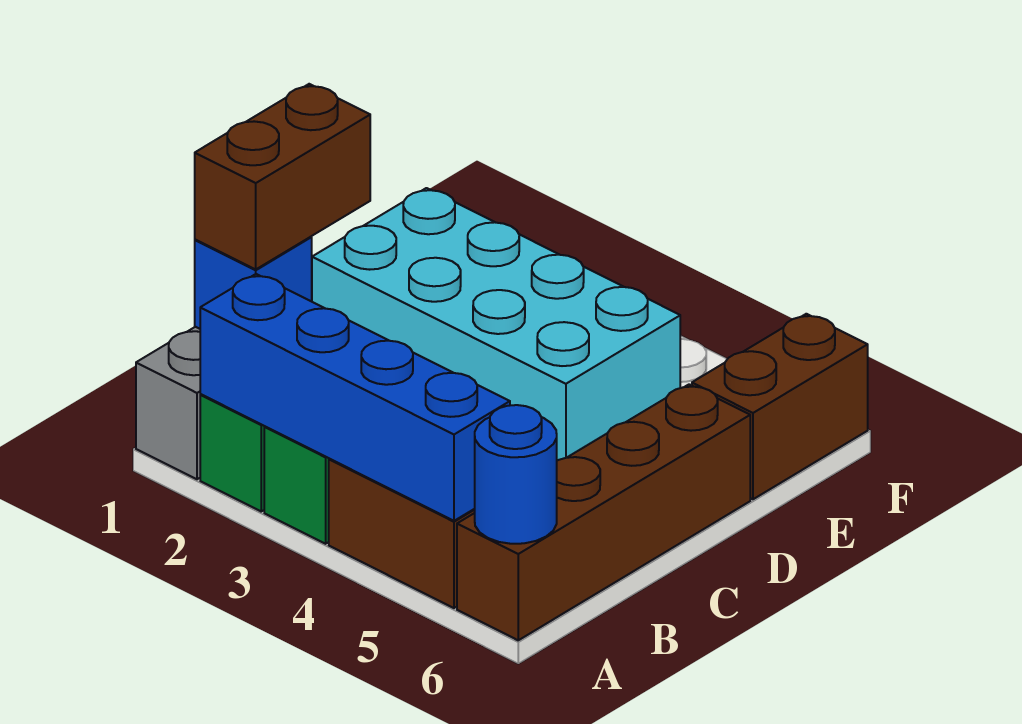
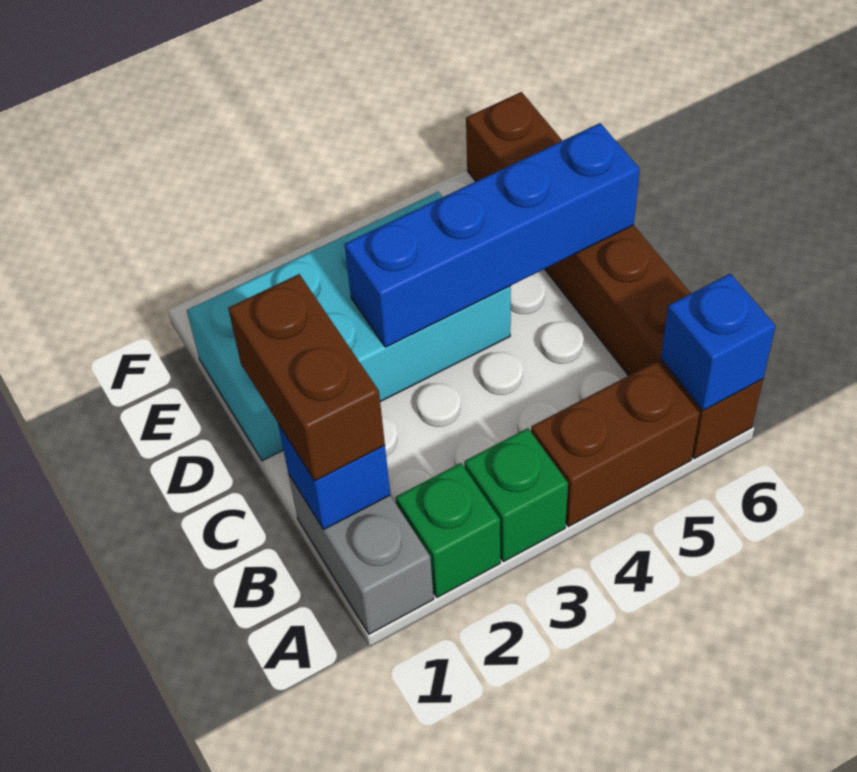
blue 1x4 brick [200,274,510,521] -> blue 1x4 brick moved to [344,123,640,347]
blue 1x1 round brick [475,405,557,544] -> blue 1x1 brick [661,274,776,411]

